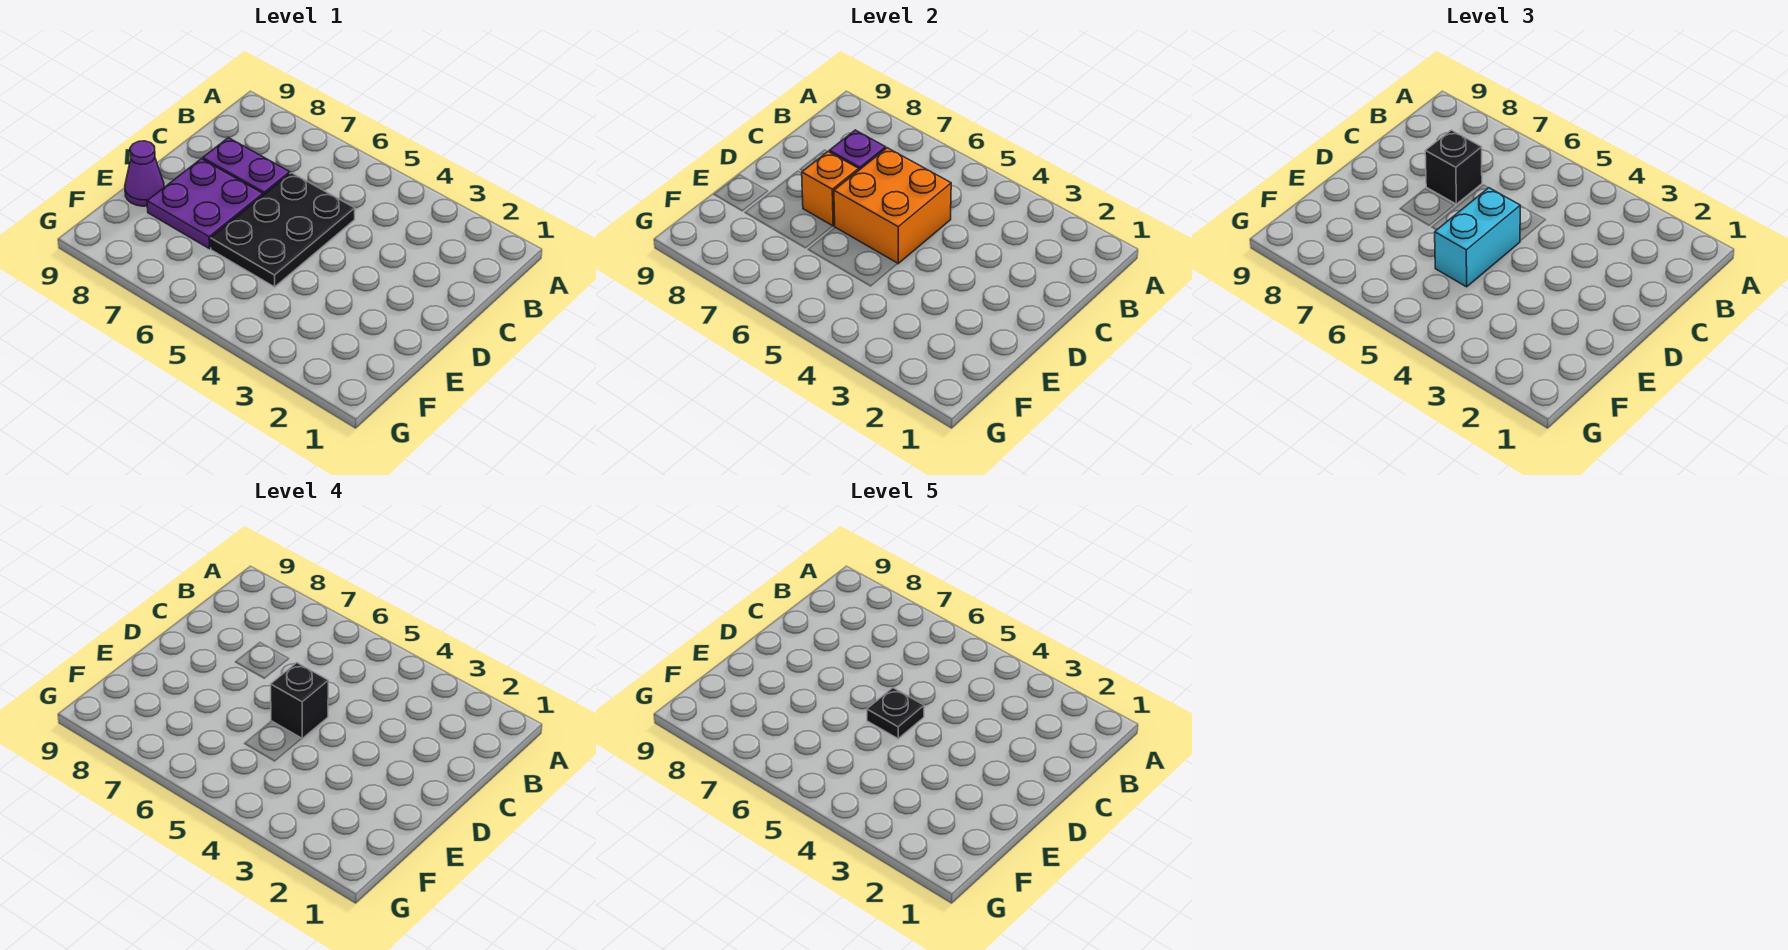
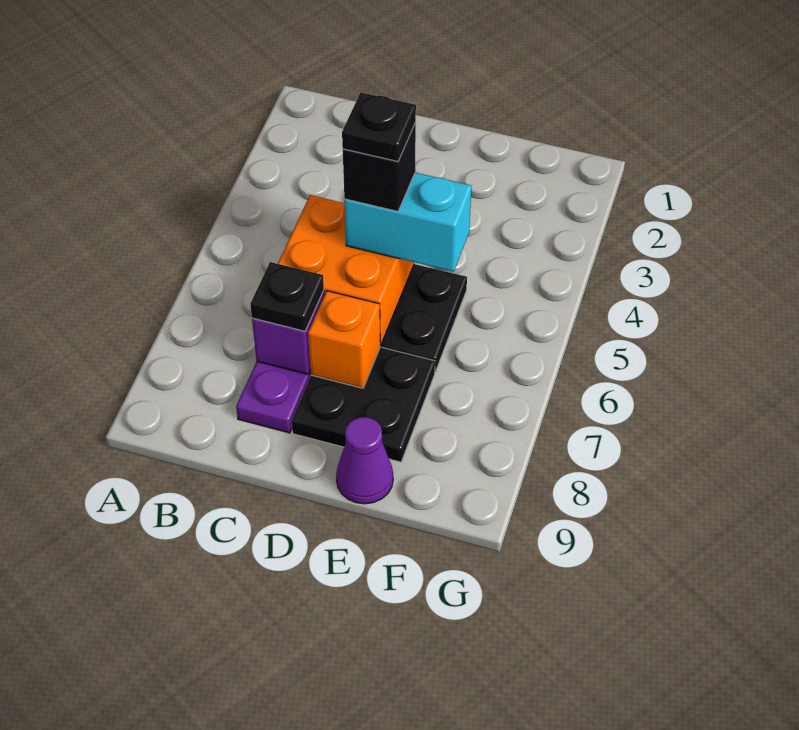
black 1x1 brick [1425,130,1482,204] -> black 1x1 plate [250,262,324,331]
purple 2x2 plate [147,159,263,249] -> black 2x2 plate [292,347,435,462]

